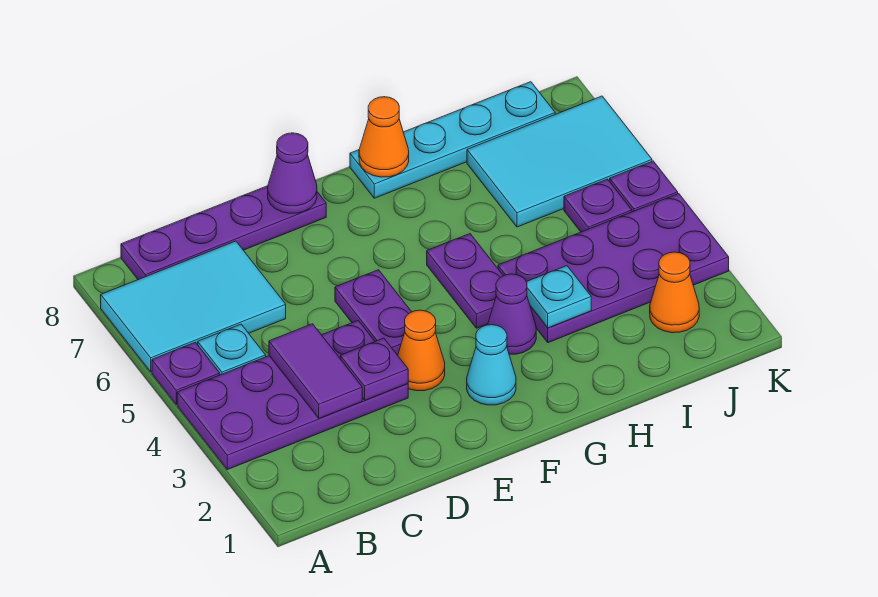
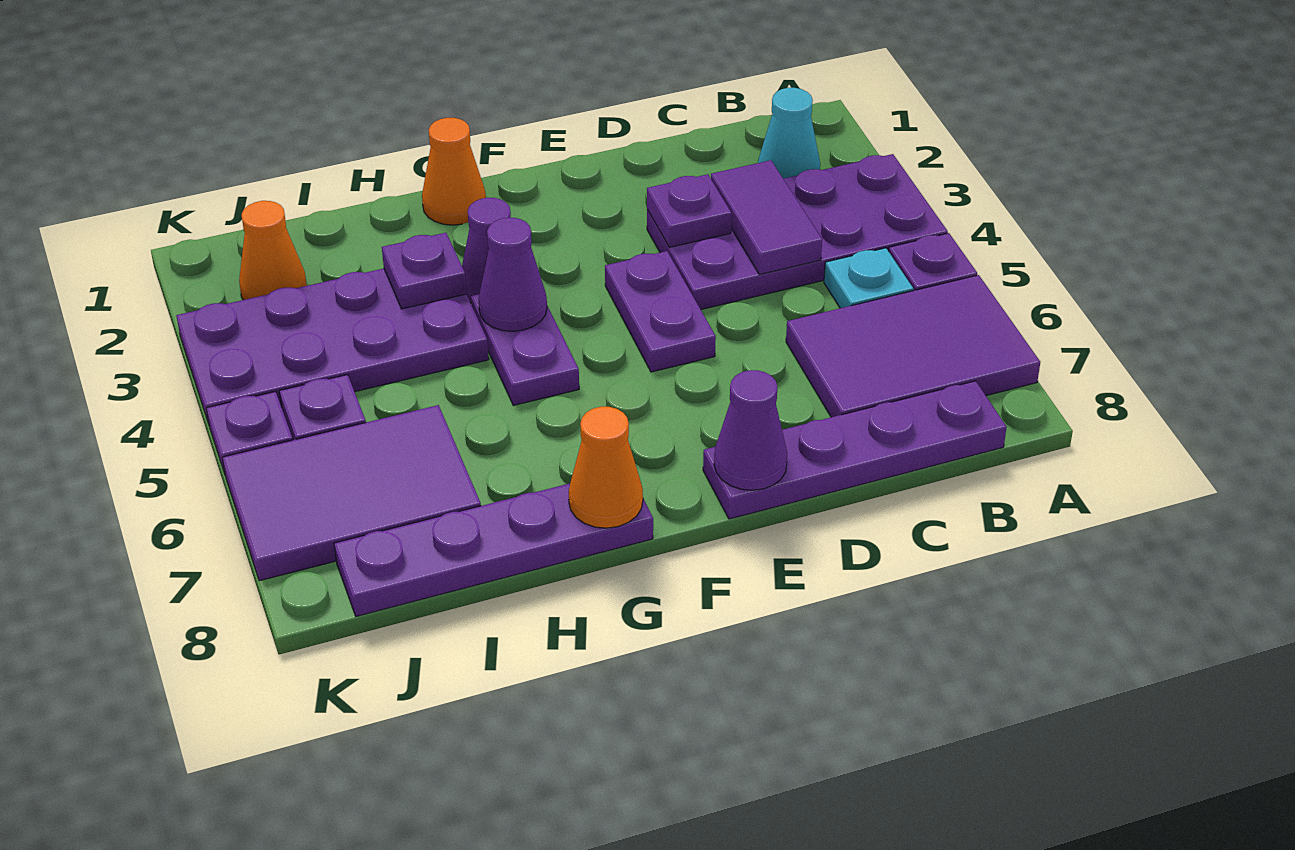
cyan 2x3 tile [101,241,286,372] -> purple 2x3 tile [786,275,1040,417]
orange 1x1 cone [398,310,445,391] -> orange 1x1 cone moved to [422,118,486,225]
cyan 1x1 cone [467,325,516,405] -> cyan 1x1 cone moved to [758,88,820,179]
none -> purple 1x1 cone [479,218,547,331]
cyan 1x4 plate [350,82,555,198] -> purple 1x4 plate [334,484,653,616]
cyan 1x1 plate [527,266,591,328] -> purple 1x1 plate [382,233,467,309]
cyan 2x3 tile [467,96,652,227] -> purple 2x3 tile [222,405,481,581]

